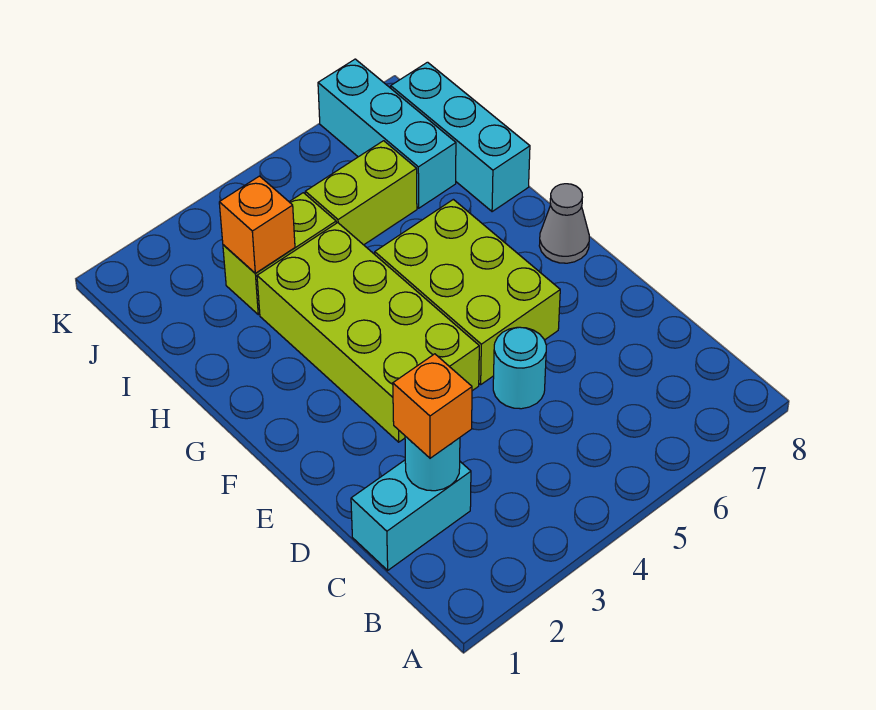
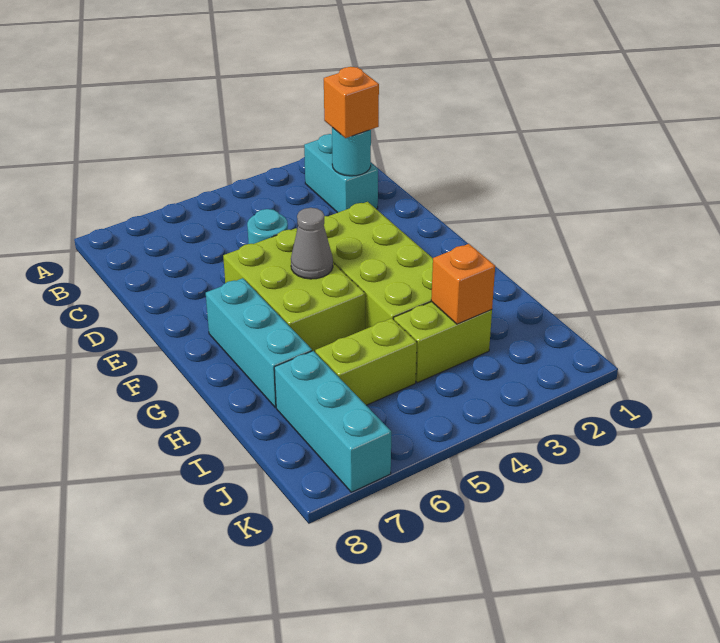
cyan 1x2 brick [351,460,471,570] -> cyan 1x2 brick turned to [304,134,378,213]
grey 1x1 cone [539,184,589,263] -> grey 1x1 cone moved to [291,208,333,279]
cyan 1x3 brick [391,62,530,212] -> cyan 1x3 brick moved to [206,278,312,407]

